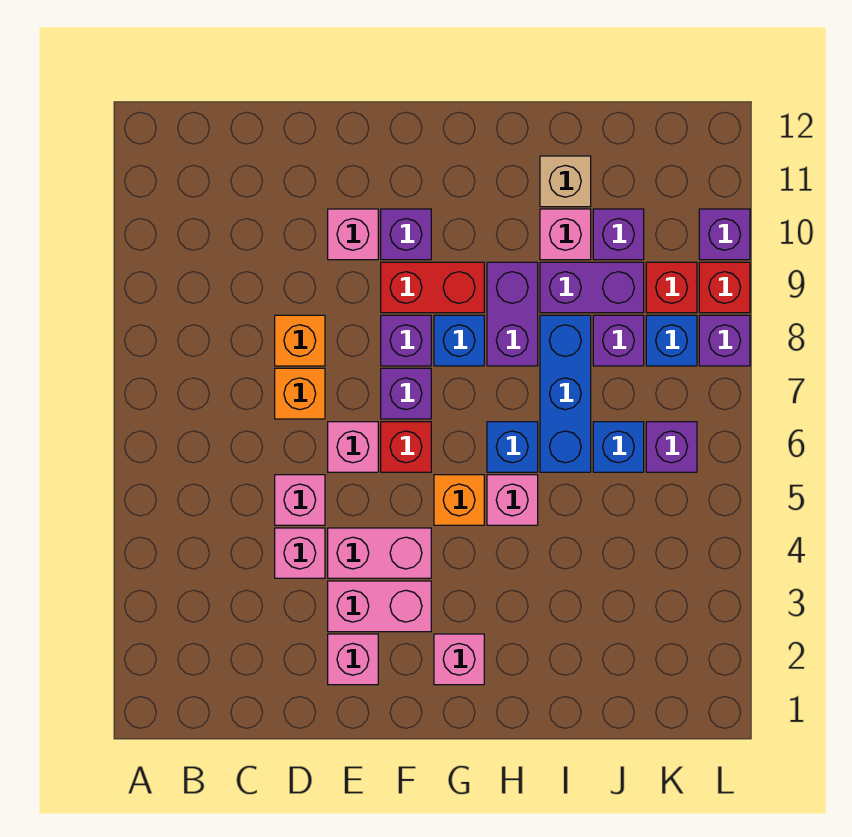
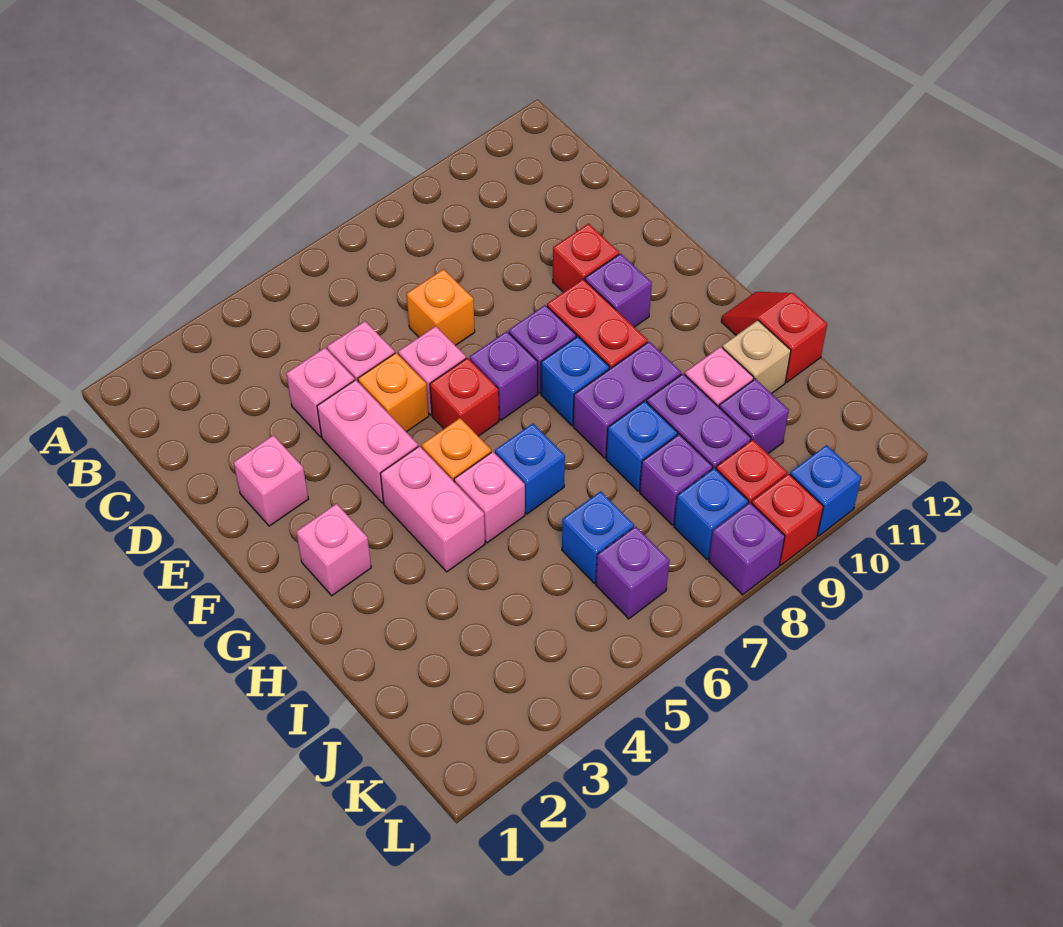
orange 1x1 brick [275,315,325,366] -> orange 1x1 brick moved to [358,353,429,432]
pink 1x2 brick [328,581,431,632] -> pink 1x2 brick moved to [380,446,485,572]
pink 1x1 brick [328,209,378,260] -> red 1x1 brick [553,224,619,292]
none -> red 1x2 slope [721,292,827,382]
blue 1x3 brick [540,315,591,472] -> blue 1x1 brick [606,401,678,491]
purple 1x1 brick [699,209,750,260] -> blue 1x1 brick [790,445,861,536]

